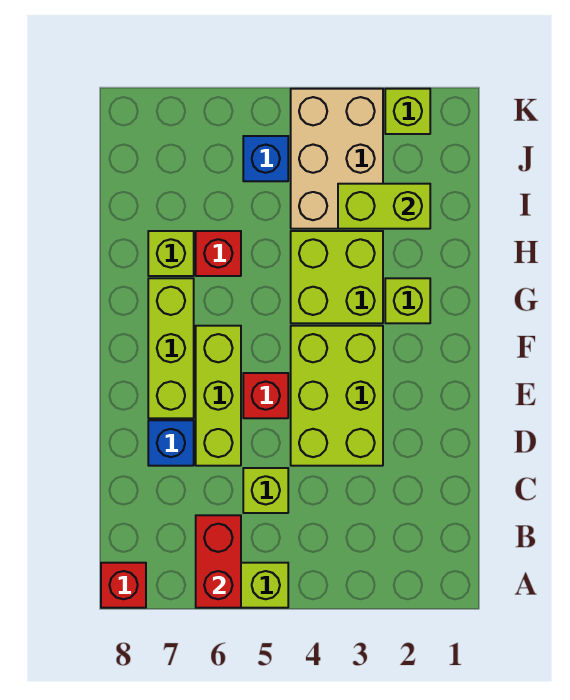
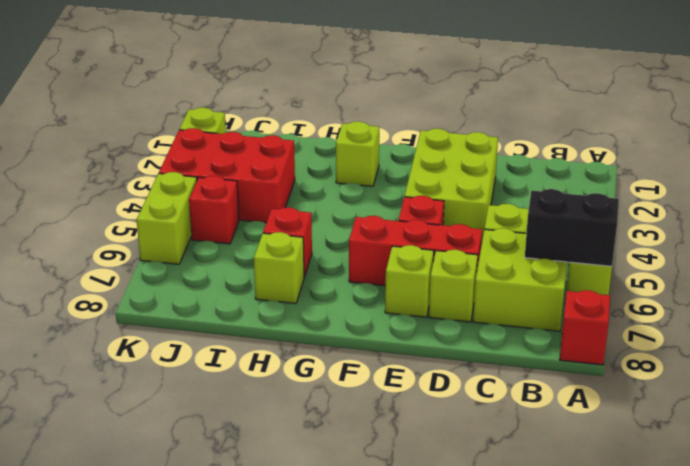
red 1x2 brick [196,515,241,608] -> black 1x2 brick [525,189,619,266]
lime 2x3 brick [291,326,383,466] -> lime 2x3 brick turned to [404,129,498,244]
lime 1x3 brick [196,326,241,466] -> red 1x3 brick [349,216,482,286]
blue 1x1 brick [148,420,194,466] -> lime 1x1 brick [429,250,478,322]
lime 1x3 brick [148,278,194,418] -> lime 1x1 brick [385,245,434,317]
lime 2x2 brick [291,231,383,323] -> lime 2x2 brick moved to [473,228,567,331]
lime 1x2 brick [338,184,430,229] -> lime 1x2 brick moved to [137,172,197,264]
tan 2x3 brick [291,89,383,229] -> red 2x3 brick [159,128,295,223]
blue 1x1 brick [243,136,288,181] -> red 1x1 brick [189,176,239,244]

